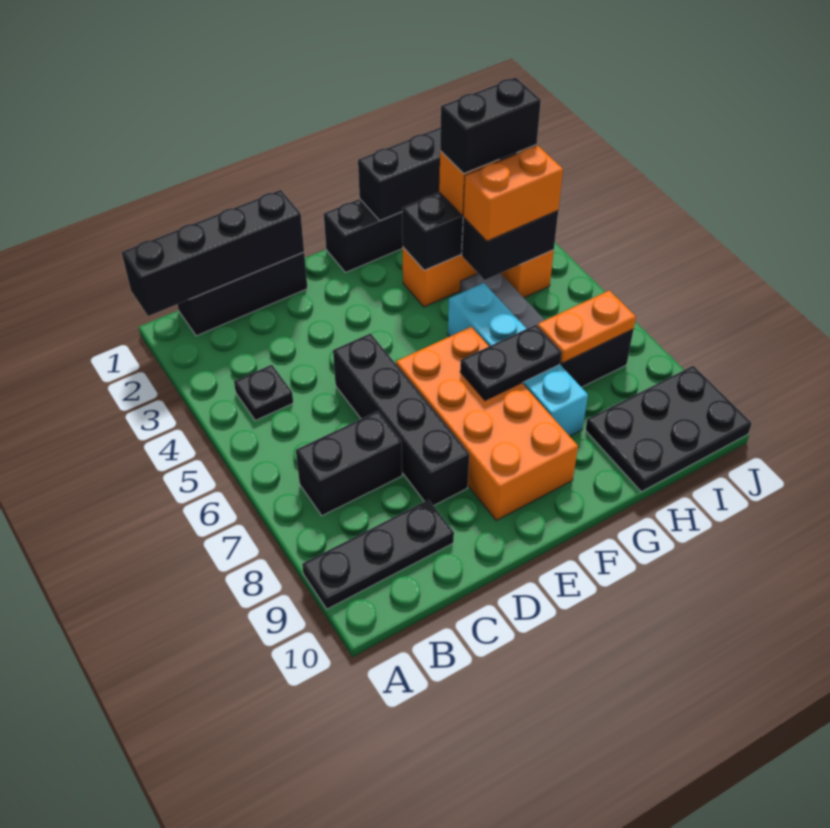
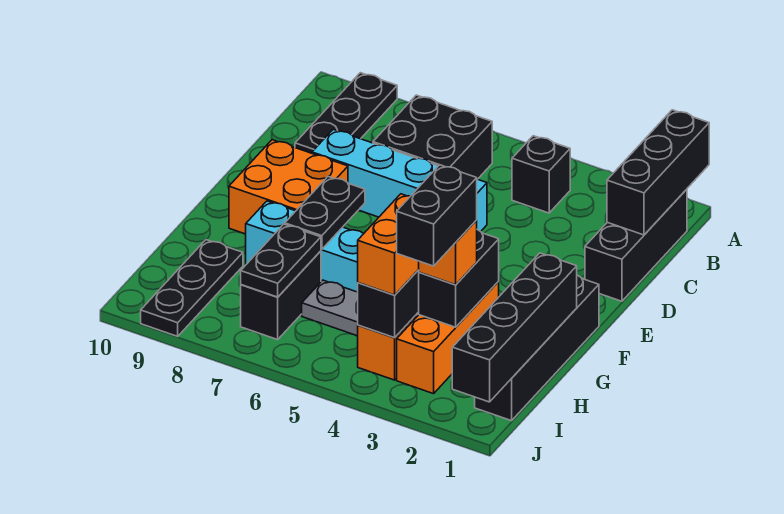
black 1x4 brick [122,190,304,316] -> black 1x3 brick [607,110,709,235]
black 1x1 plate [234,365,293,421] -> black 1x1 brick [512,136,570,213]
black 1x2 brick [296,411,402,516] -> black 2x2 brick [373,95,492,179]
black 1x4 brick [333,333,469,506] -> cyan 1x4 brick [312,129,487,231]
orange 2x4 brick [396,327,578,520] -> orange 2x2 brick [229,140,348,234]
orange 1x2 plate [538,290,636,363] -> black 1x2 plate [241,224,321,297]
black 2x3 plate [585,366,752,492] -> black 1x3 plate [141,240,243,336]

